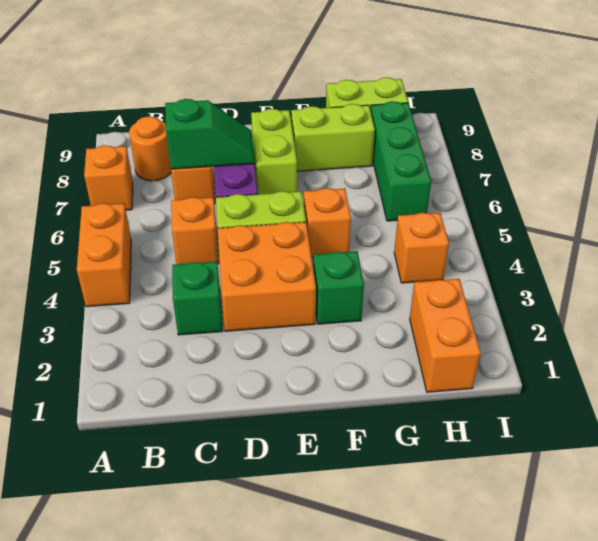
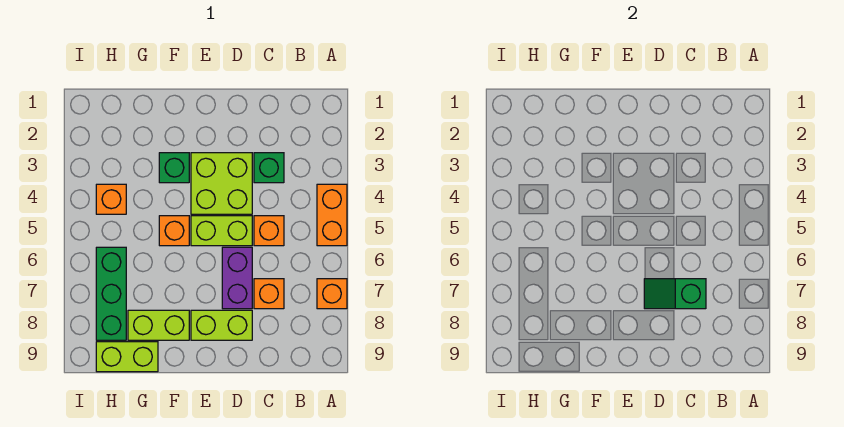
orange 1x1 round brick [129,116,171,181] -> none
orange 2x2 brick [218,222,316,331] -> lime 2x2 brick [191,153,252,214]
lime 1x2 brick [251,109,297,194] -> lime 1x2 brick turned to [191,310,252,340]
orange 1x2 brick [410,279,481,392] -> none

